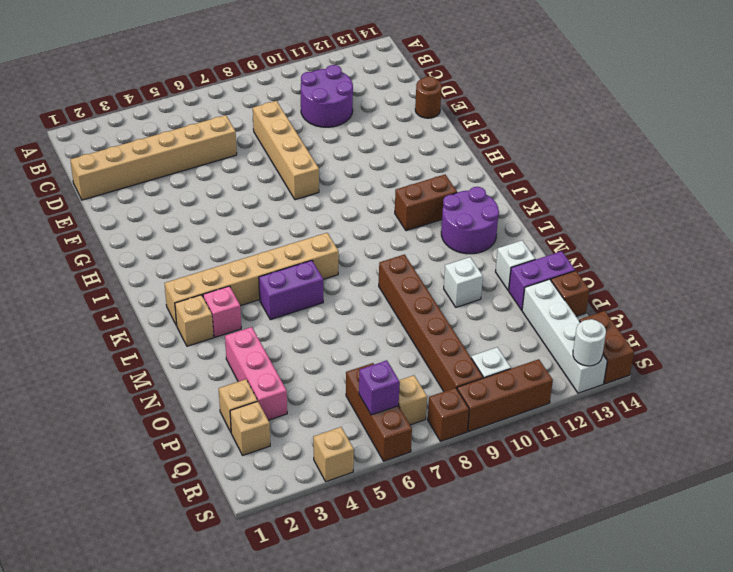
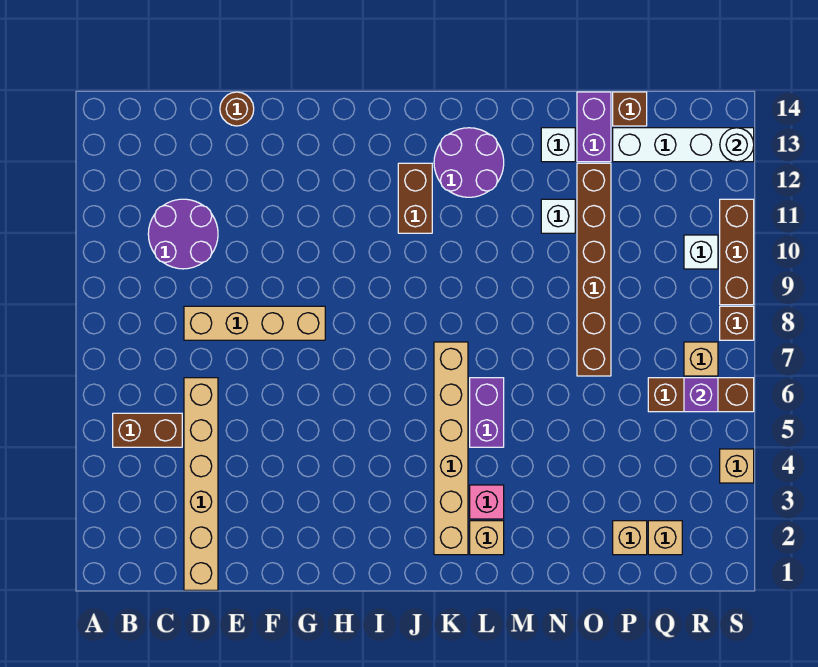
brown 1x6 brick [379,255,483,391] -> brown 1x6 brick turned to [577,163,611,376]
pink 1x3 brick [225,327,287,420] -> none
brown 1x2 brick [579,311,634,384] -> brown 1x2 brick moved to [113,413,182,447]

